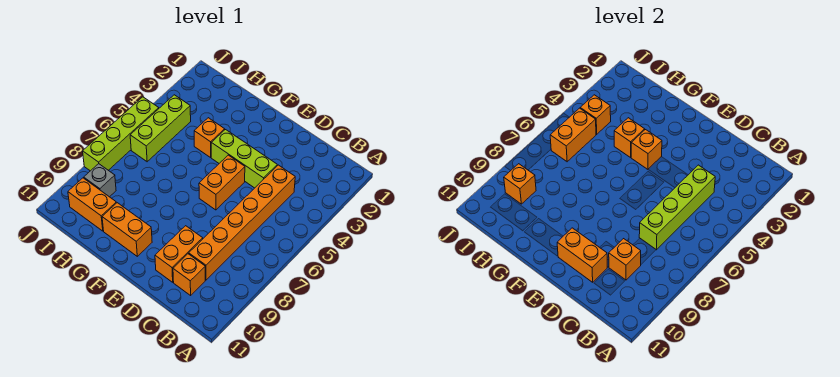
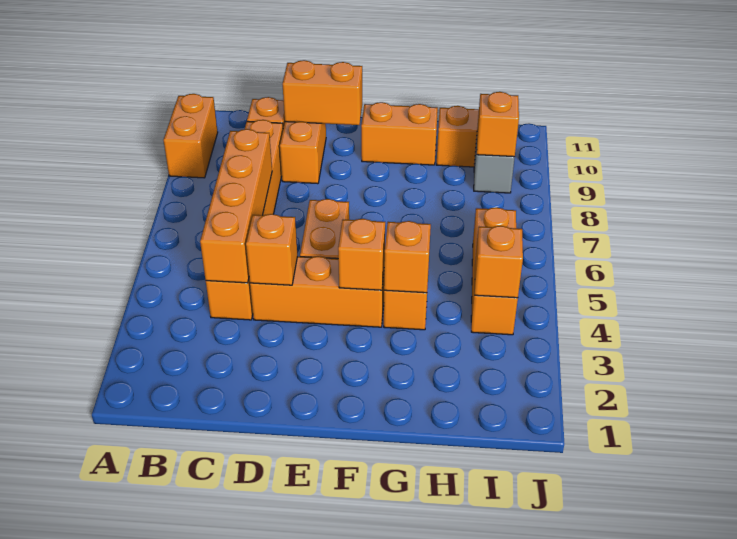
lime 1x4 brick [639,165,715,250] -> orange 1x4 brick [200,129,272,283]
orange 1x1 brick [609,239,641,280] -> orange 1x1 brick moved to [246,214,297,285]
lime 1x3 brick [211,130,277,188] -> orange 1x3 brick [250,256,384,327]
lime 1x3 brick [130,95,191,162] -> orange 1x3 brick [471,207,518,335]
orange 1x2 brick [550,108,596,162] -> orange 1x2 brick moved to [163,94,218,178]
lime 1x4 brick [83,97,159,171] -> none

